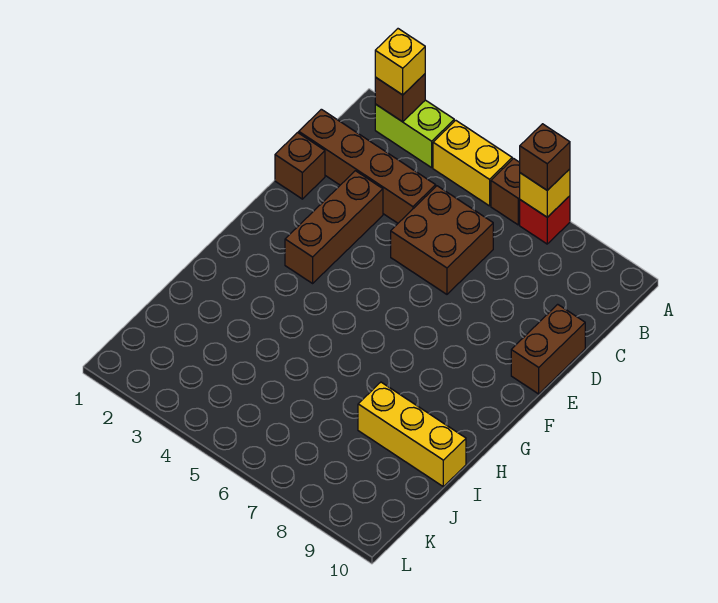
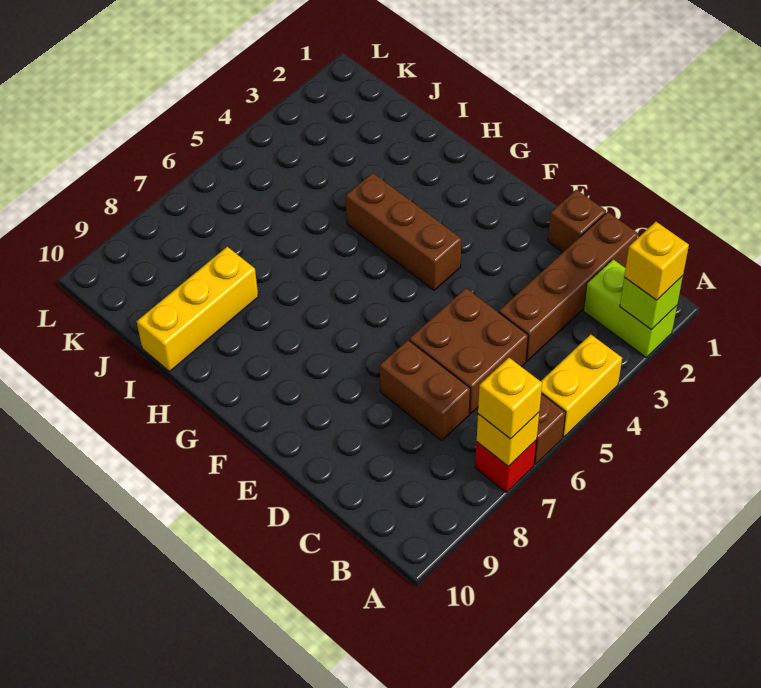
lime 1x2 brick [375,100,454,168] -> lime 1x2 brick turned to [584,260,677,357]
brown 1x1 brick [375,74,425,122] -> lime 1x1 brick [620,276,683,330]
brown 1x1 brick [520,124,570,190] -> yellow 1x1 brick [478,358,542,439]
brown 1x3 brick [285,171,383,283] -> brown 1x3 brick moved to [346,173,461,290]
brown 1x2 brick [511,304,585,394] -> brown 1x2 brick moved to [380,340,470,441]

